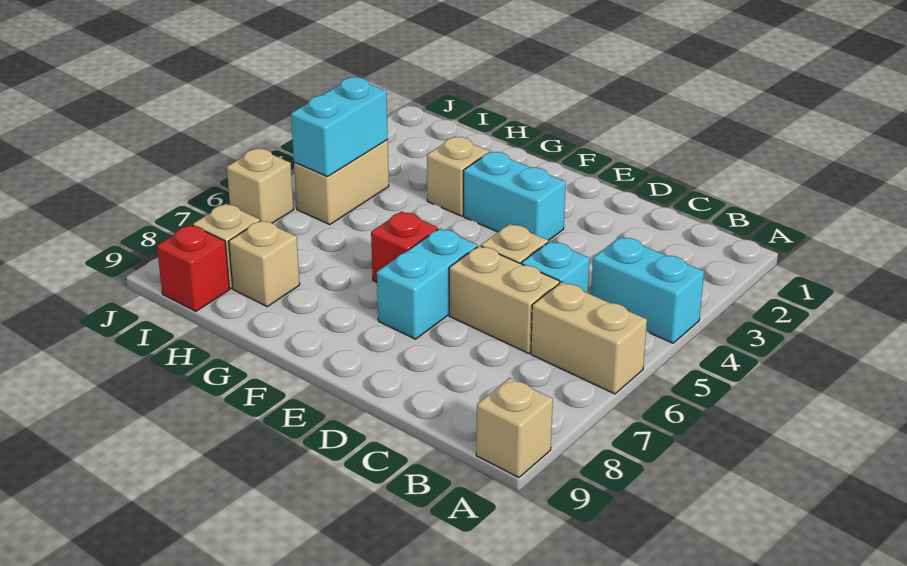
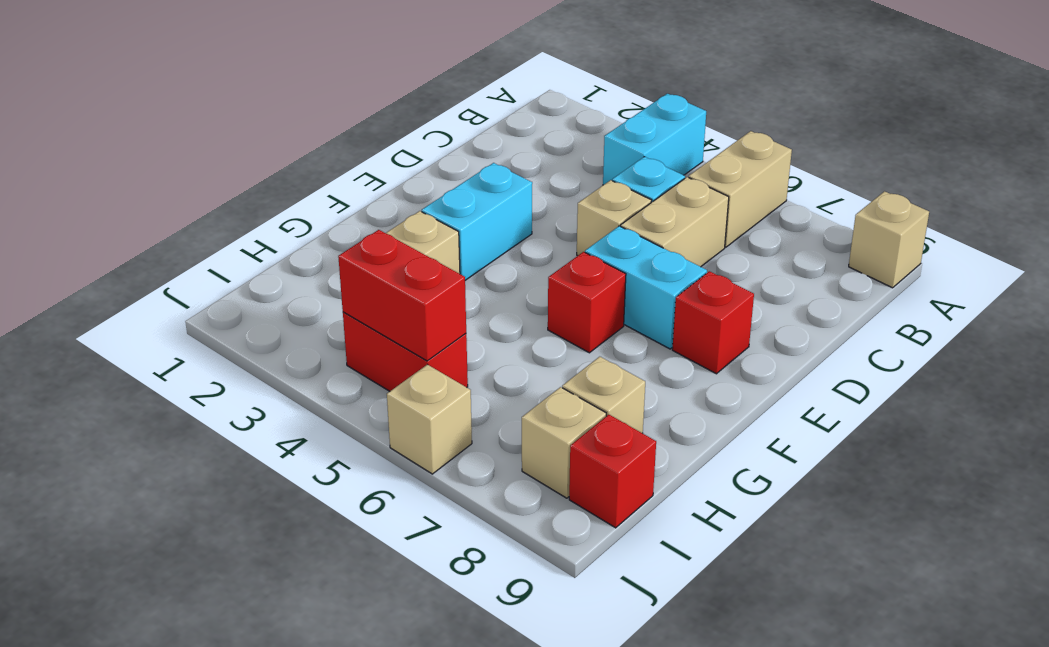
none -> red 1x1 brick [672,271,754,374]
tan 1x2 brick [294,140,389,224] -> red 1x2 brick [343,312,468,391]
cyan 1x2 brick [291,77,388,177] -> red 1x2 brick [338,230,466,361]

